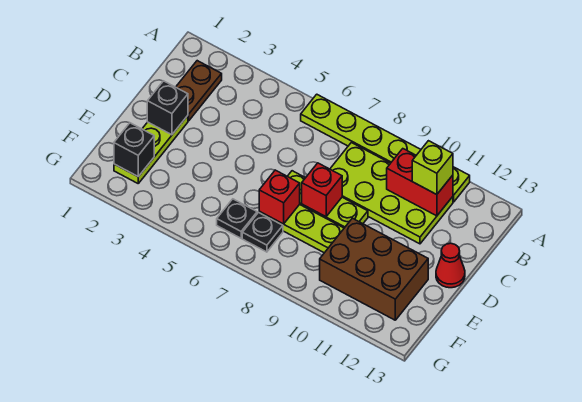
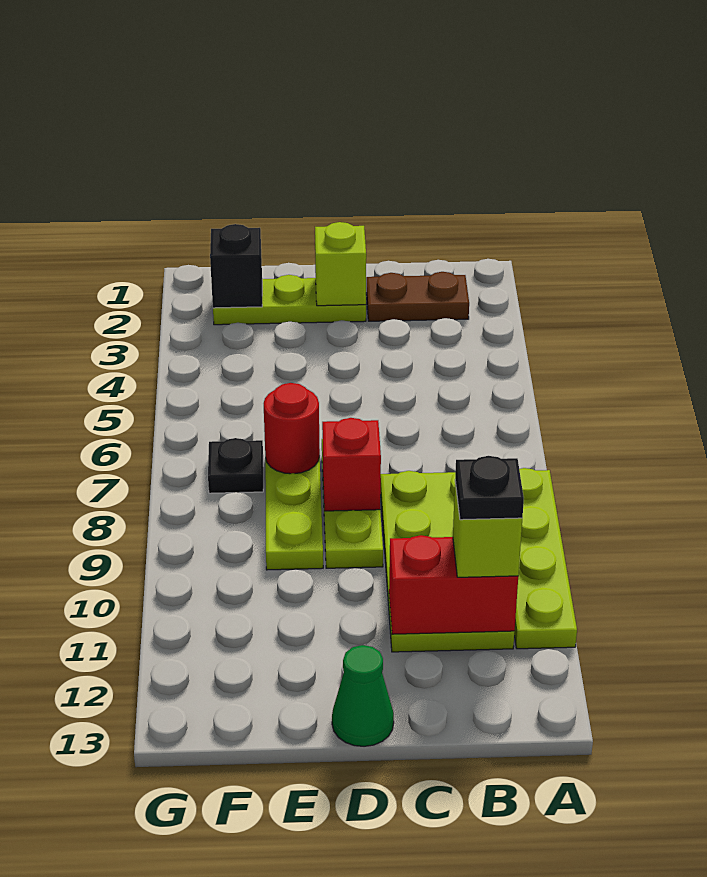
lime 1x6 plate [301,94,470,202] -> lime 1x4 plate [514,468,577,649]
red 1x2 brick [387,149,453,216] -> red 1x2 brick turned to [389,535,518,634]
black 1x1 brick [147,81,188,135] -> lime 1x1 brick [315,222,366,306]
red 1x1 cone [436,243,465,288] -> green 1x1 cone [332,645,394,746]
red 1x1 brick [259,170,300,224] -> red 1x1 round brick [264,383,320,474]
brown 2x3 brick [320,218,428,320] -> none
black 1x1 plate [217,199,257,238] -> black 1x1 plate moved to [455,456,524,520]

